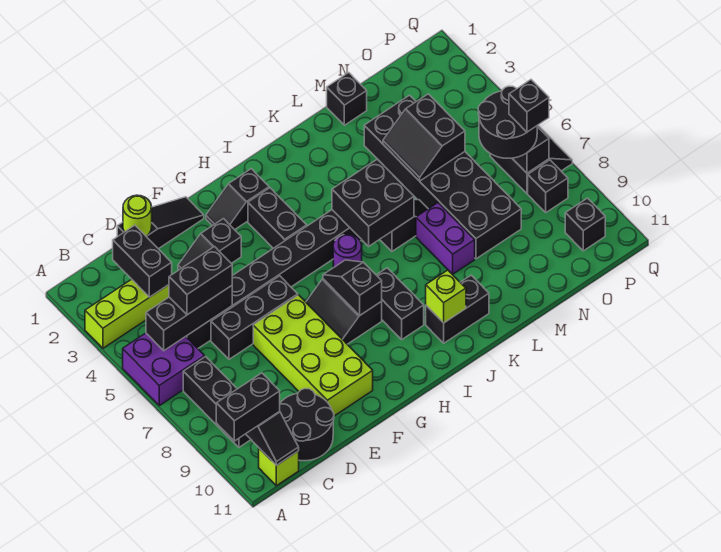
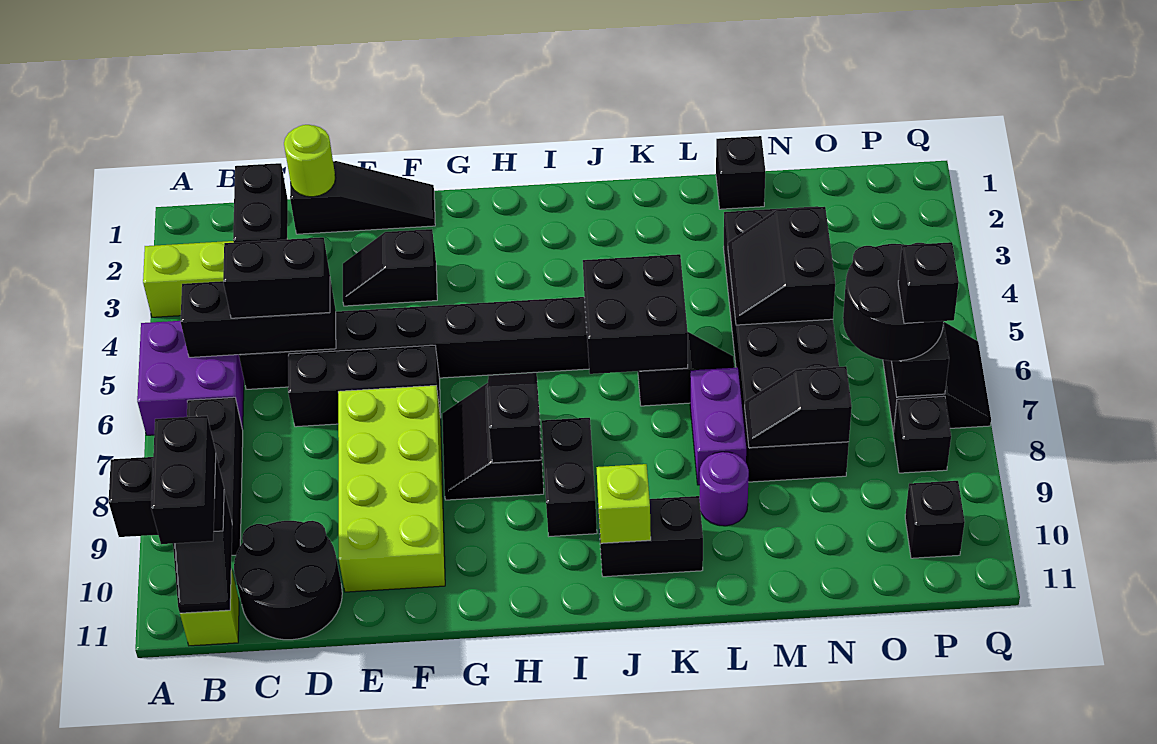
black 1x2 slope [206,169,269,230] -> black 1x2 slope moved to [745,366,852,448]
black 1x2 brick [248,188,307,248] -> black 1x2 brick moved to [151,416,216,544]
purple 1x1 round brick [333,234,362,268] -> purple 1x1 round brick moved to [699,452,749,526]

